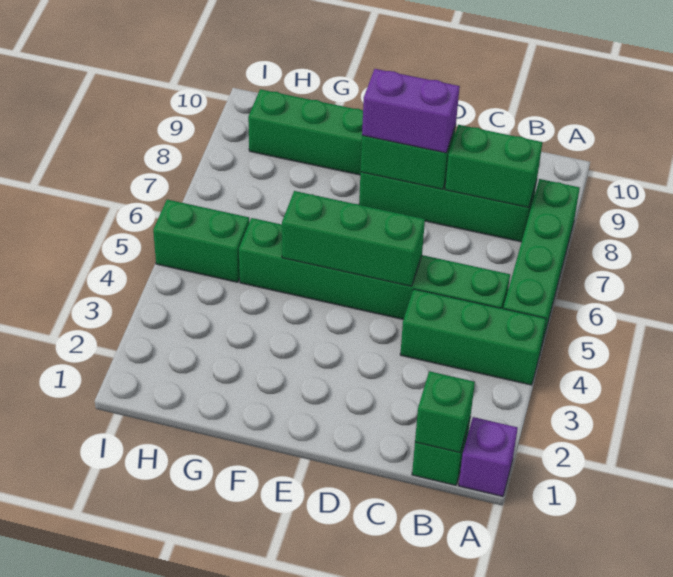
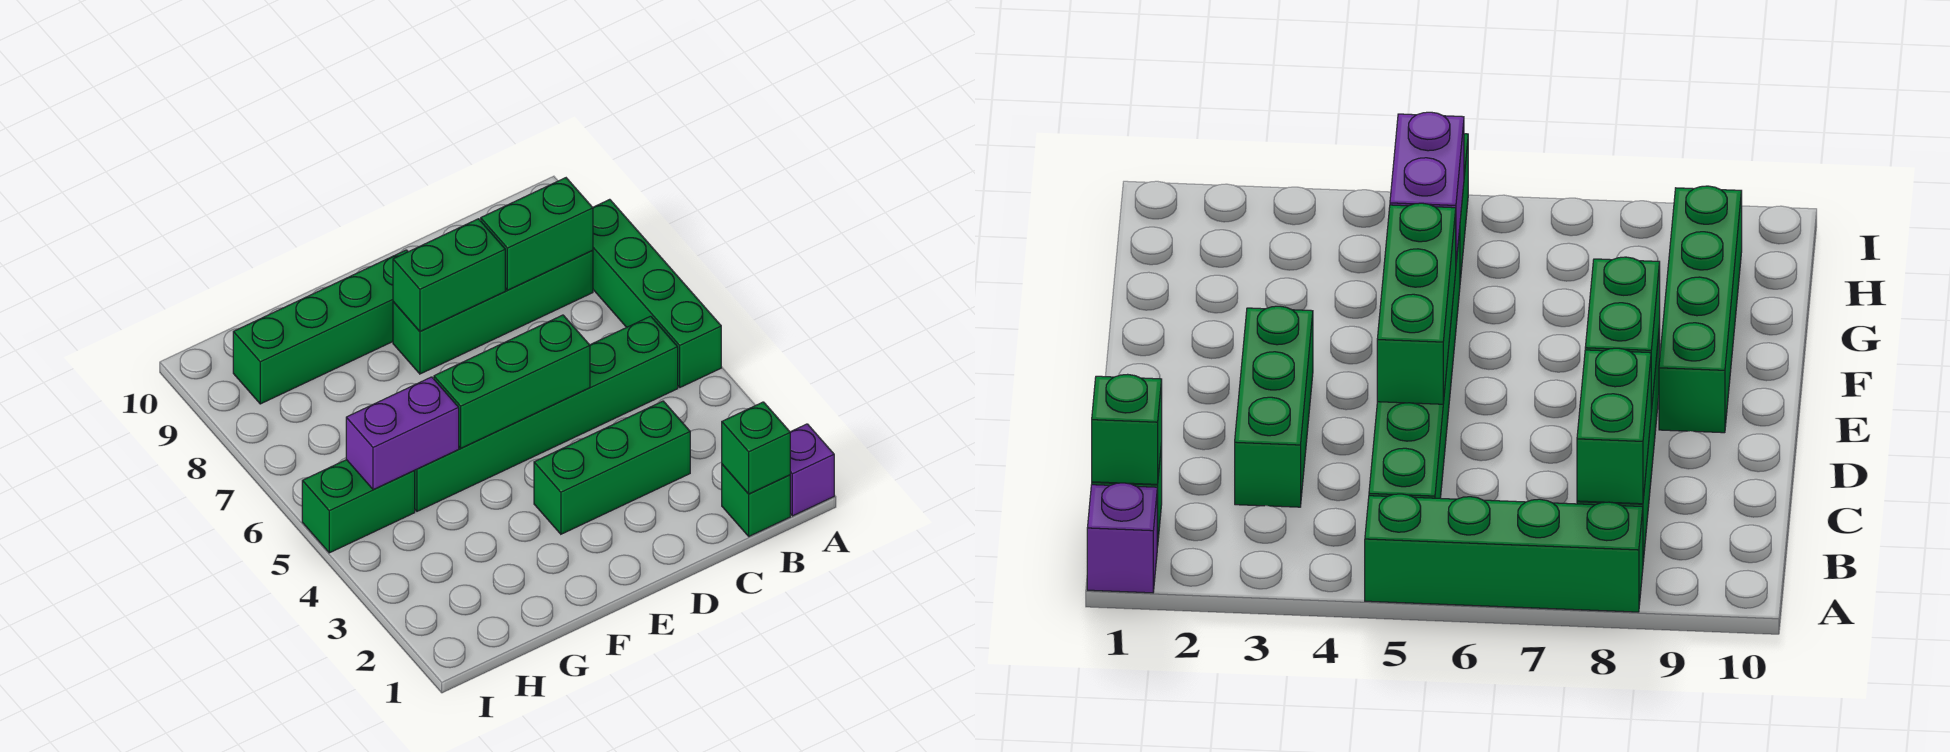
green 1x3 brick [400,289,546,385] -> green 1x3 brick moved to [534,401,690,534]
purple 1x2 brick [362,69,460,153] -> purple 1x2 brick moved to [346,377,459,490]

